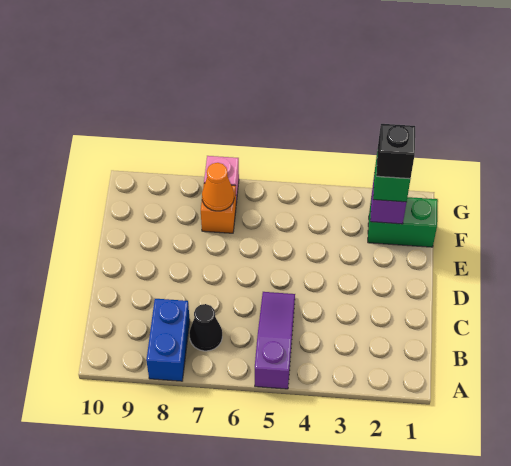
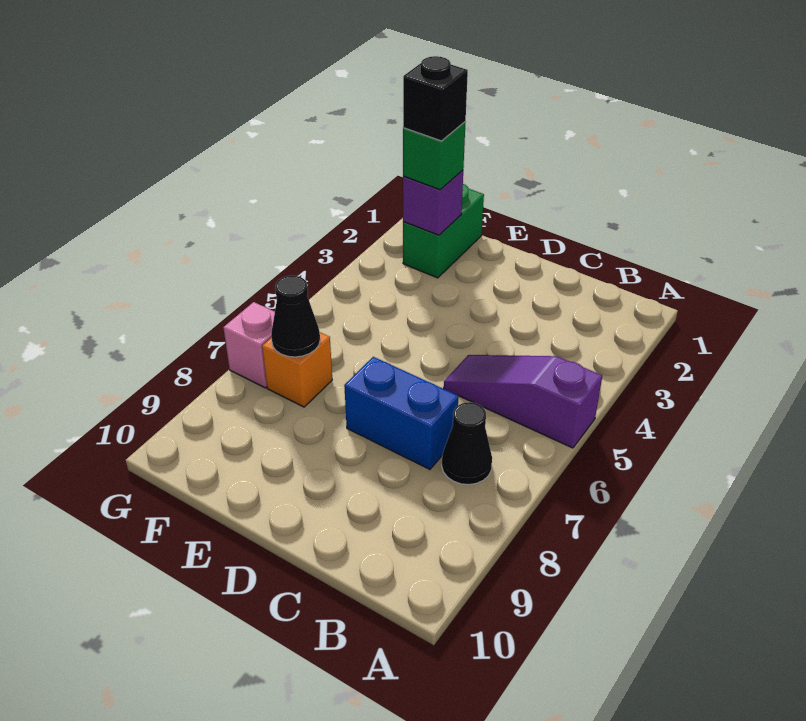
blue 1x2 brick [146,299,190,381] -> blue 1x2 brick moved to [344,357,458,469]
orange 1x1 cone [202,163,234,211] -> black 1x1 cone [271,276,320,357]

